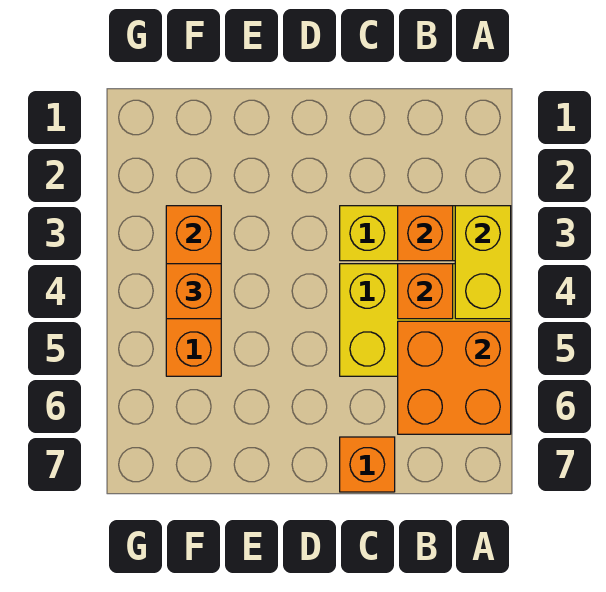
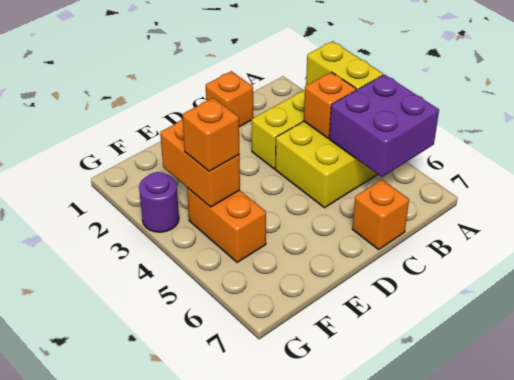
orange 2x2 brick [398,321,511,434] -> purple 2x2 brick [329,75,439,177]
orange 1x1 brick [398,206,453,261] -> orange 1x1 brick moved to [206,71,253,127]
none -> purple 1x1 round brick [139,172,179,232]

